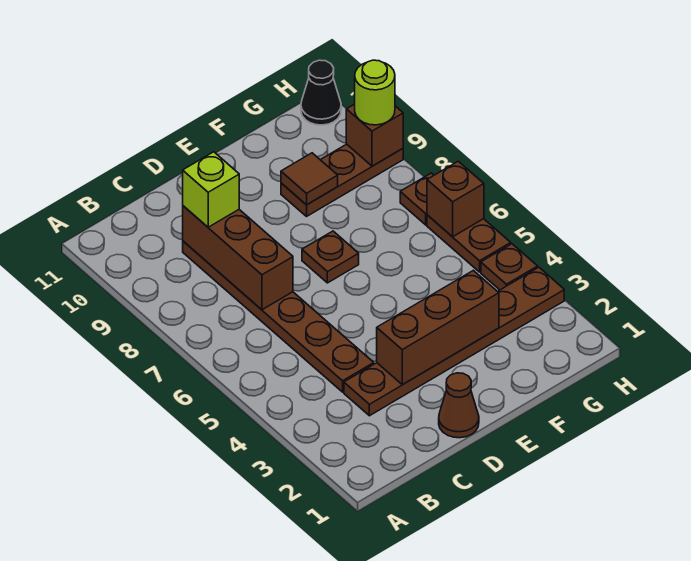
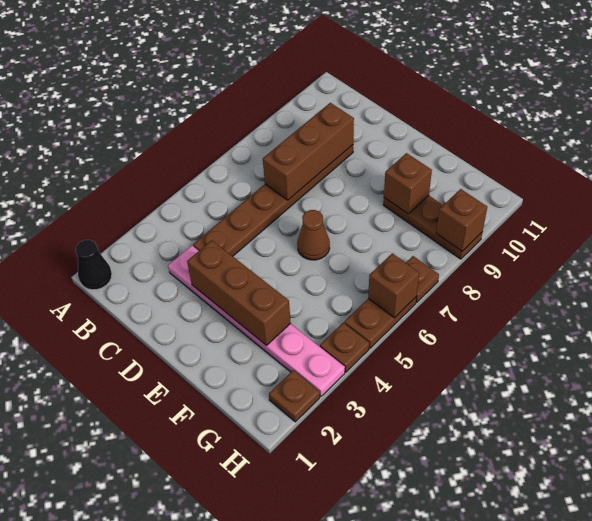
brown 1x6 plate [344,267,564,416] -> pink 1x6 plate [168,246,345,397]
lime 1x1 brick [183,152,239,227] -> none
brown 1x1 cone [439,373,479,438] -> brown 1x1 cone moved to [297,210,330,260]
brown 1x1 plate [302,231,359,283] -> brown 1x1 plate moved to [269,370,320,422]
brown 1x1 tile [281,153,338,205] -> brown 1x1 brick [384,153,432,214]
lime 1x1 round brick [355,60,395,125] -> none
black 1x1 cone [301,60,341,125] -> black 1x1 cone moved to [76,240,112,290]

